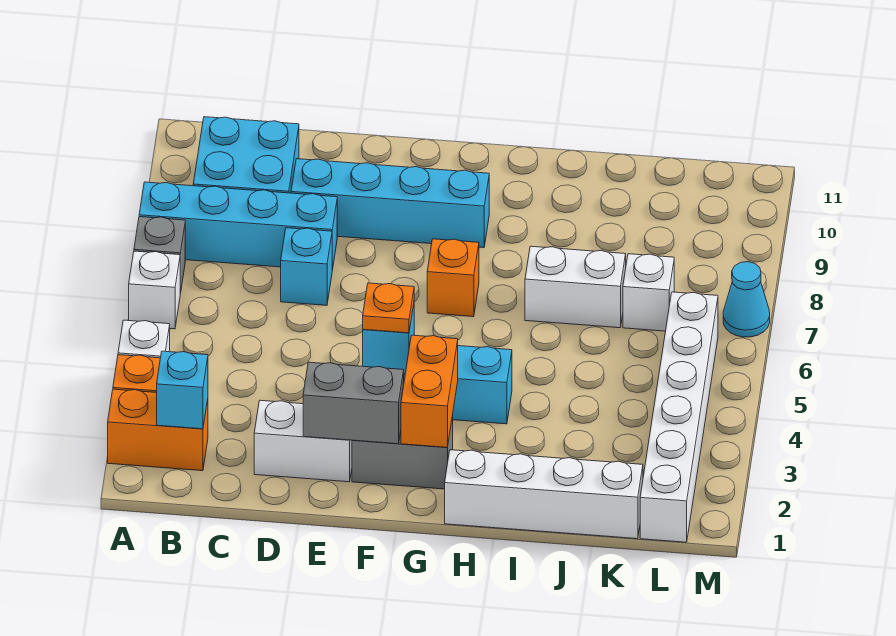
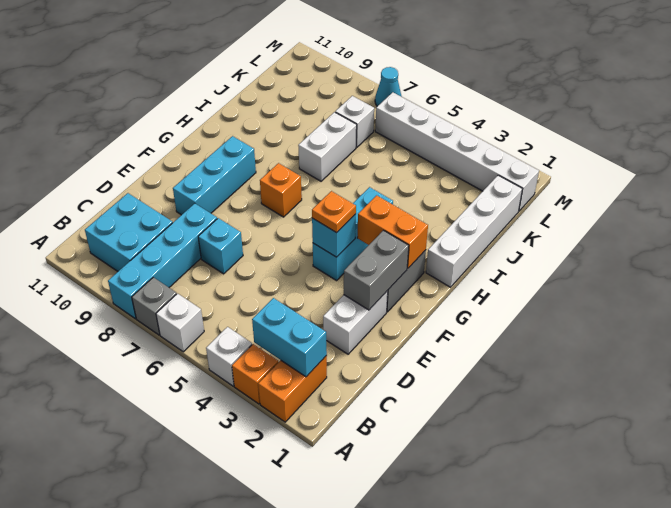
cyan 1x1 brick [157,351,208,429] -> cyan 1x2 brick [252,298,327,377]
cyan 1x4 brick [291,159,489,248] -> cyan 1x3 brick [173,136,256,215]

